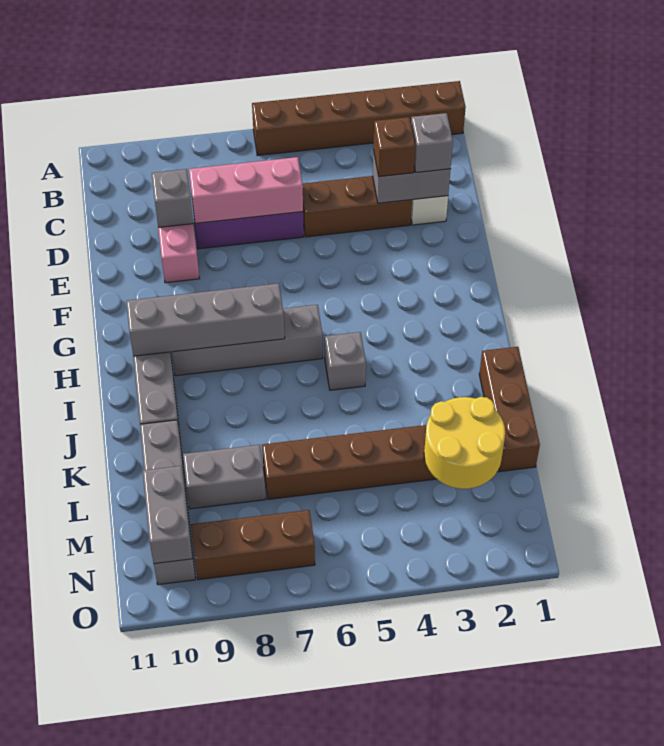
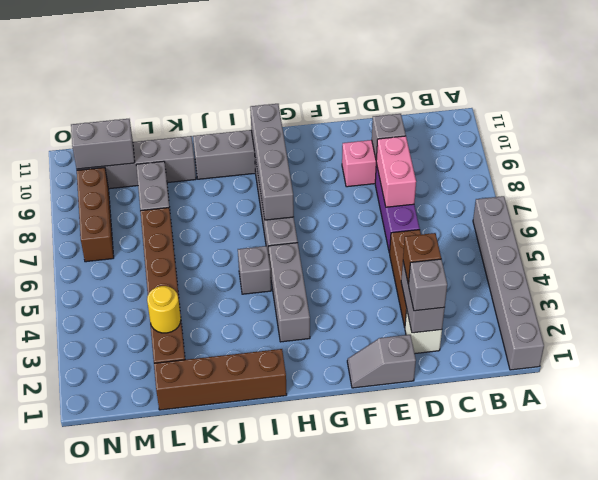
brown 1x6 brick [252,81,466,156] -> grey 1x6 brick [473,196,544,370]
pink 1x3 brick [189,157,303,223] -> pink 1x2 brick [376,136,416,207]
none -> grey 1x2 slope [347,335,416,388]
none -> grey 1x3 brick [269,243,310,342]
brown 1x3 brick [479,347,540,471] -> brown 1x4 brick [154,349,287,410]
yellow 2x2 round brick [424,397,505,489] -> yellow 1x1 round brick [147,286,181,333]

